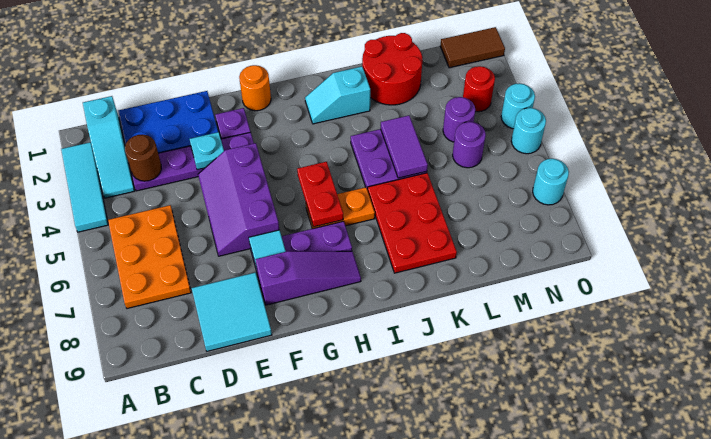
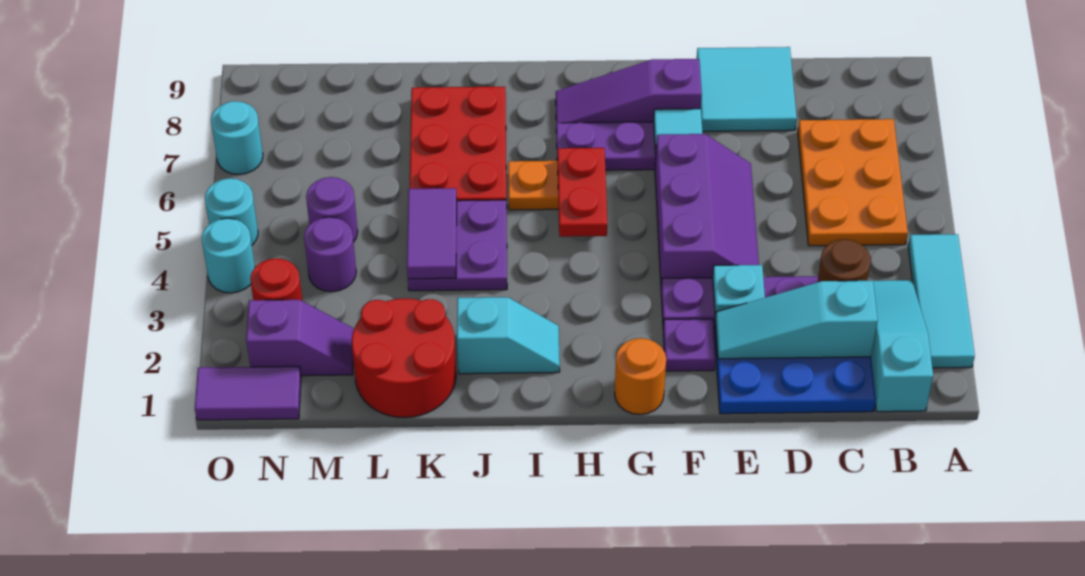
none -> cyan 1x3 slope [715,281,878,359]
none -> purple 1x2 slope [246,300,354,376]
brown 1x2 tile [440,27,505,68] -> purple 1x2 tile [195,366,301,420]

